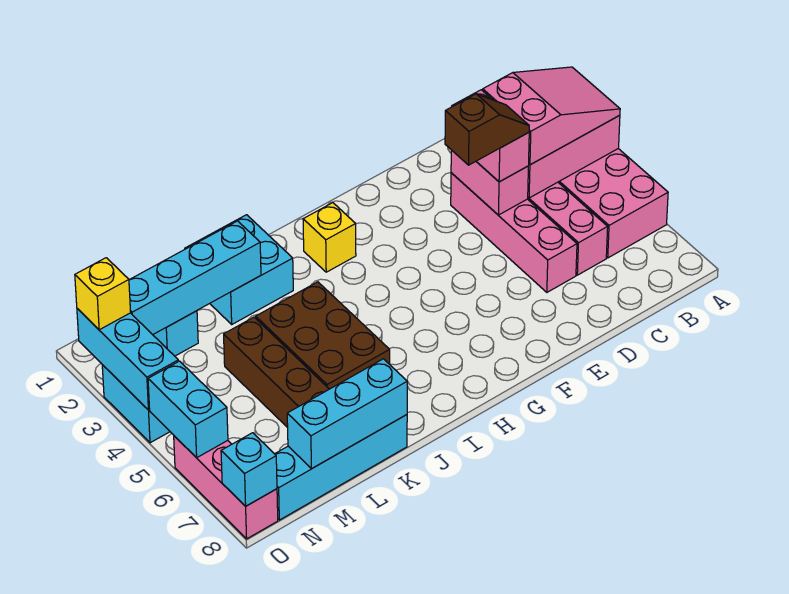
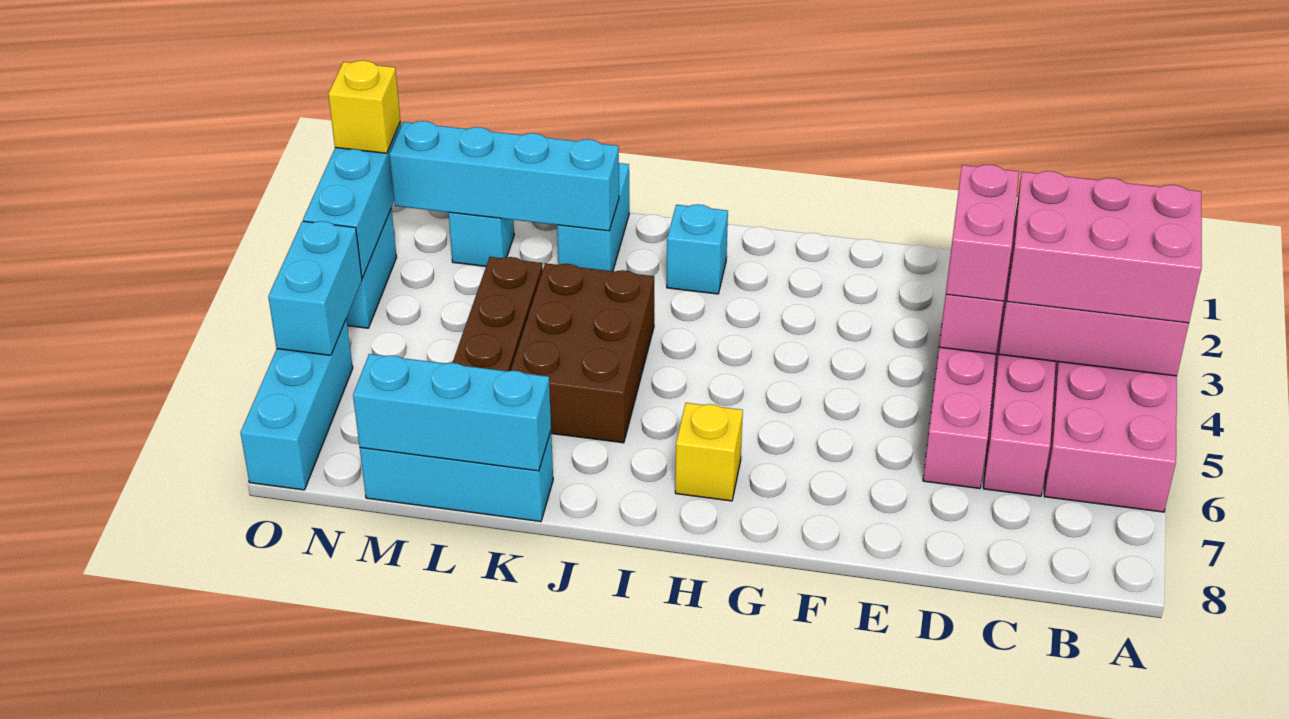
pink 2x3 slope [483,67,620,165] -> pink 2x3 brick [1007,171,1202,323]
brown 1x2 slope [445,94,529,165] -> none
yellow 1x1 brick [303,203,356,272] -> yellow 1x1 brick moved to [675,403,743,501]
cyan 2x2 brick [185,215,293,324] -> cyan 1x2 brick [557,163,629,271]
cyan 1x4 brick [275,415,407,520] -> cyan 1x3 brick [360,432,553,522]
pink 1x3 brick [174,436,278,539] -> cyan 1x3 brick [240,319,353,490]
cyan 1x1 brick [221,433,277,506] -> cyan 1x1 brick moved to [667,204,728,294]

